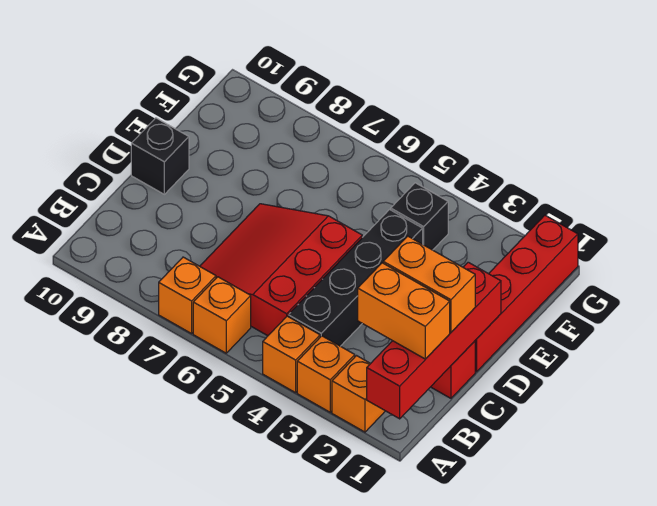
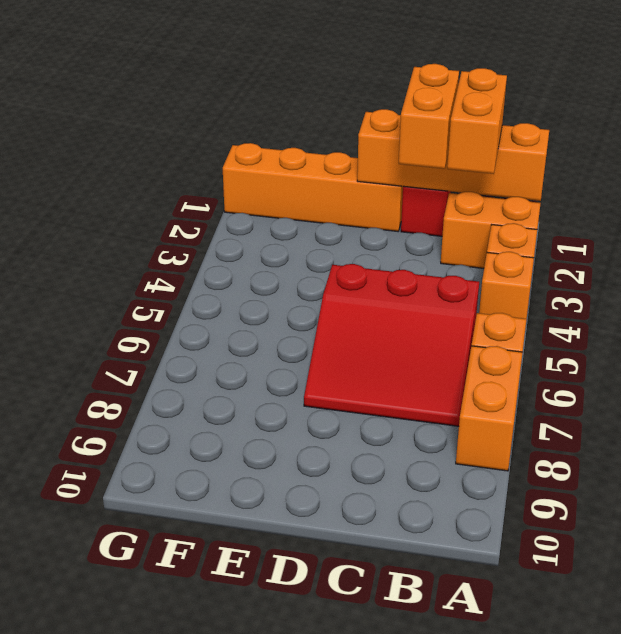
red 1x4 brick [367,262,501,419] -> orange 1x4 brick [357,109,549,201]
orange 1x1 brick [332,356,385,432] -> orange 1x2 brick [441,192,541,268]
orange 1x1 brick [159,257,216,334] -> orange 1x2 brick [456,346,523,471]
black 1x4 brick [288,209,423,346] -> none
red 1x4 brick [475,215,578,372] -> orange 1x4 brick [223,143,403,231]
black 1x1 brick [131,118,189,194] -> none
black 1x1 brick [391,183,448,250] -> none

